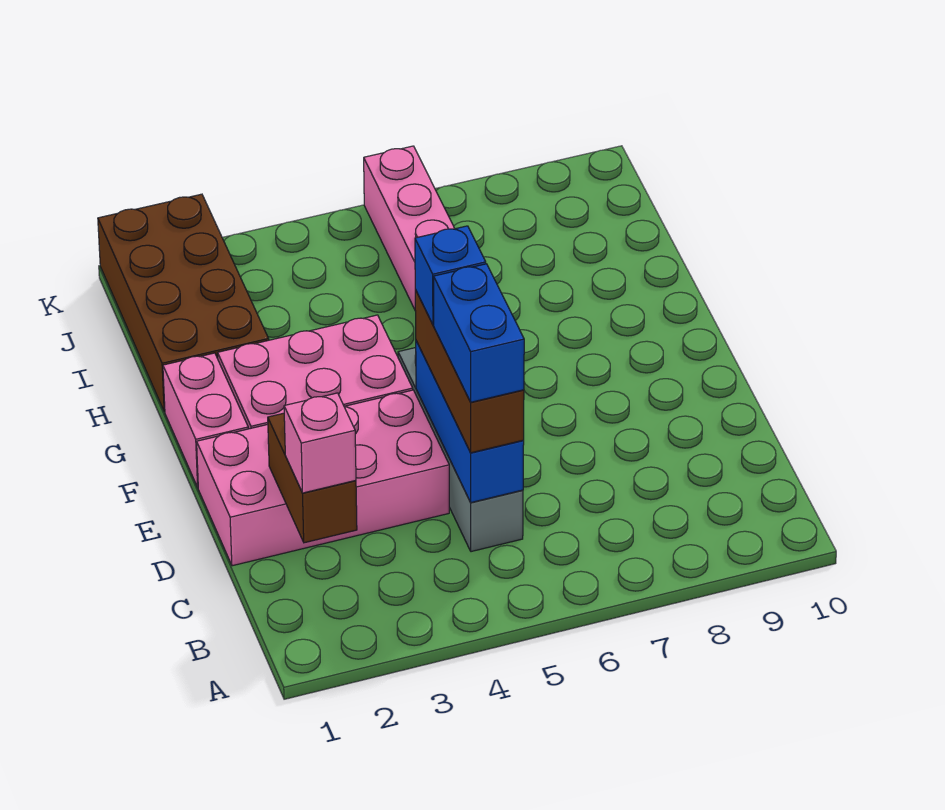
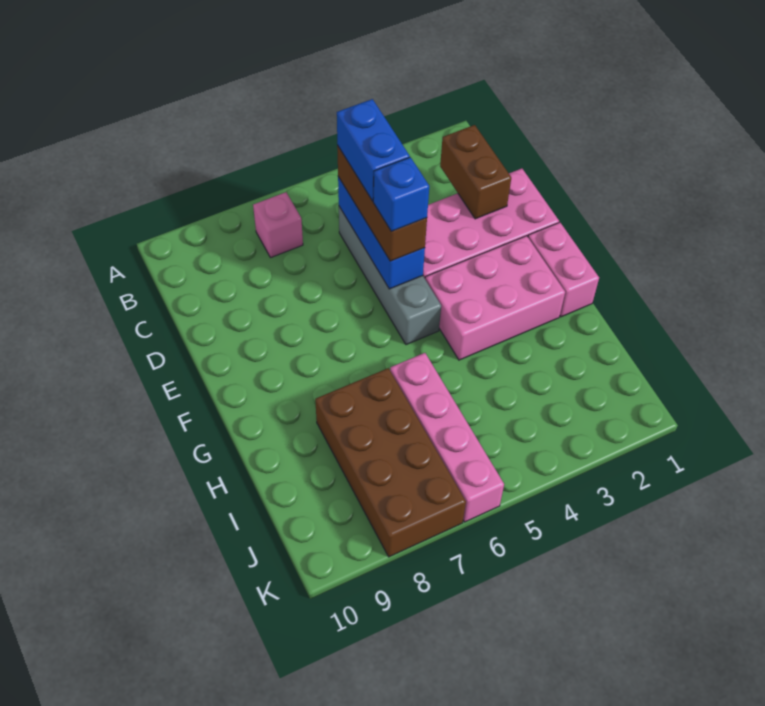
pink 1x1 brick [284,393,356,493] -> pink 1x1 brick moved to [253,192,303,258]
brown 2x4 brick [98,194,269,412] -> brown 2x4 brick moved to [315,368,466,557]

